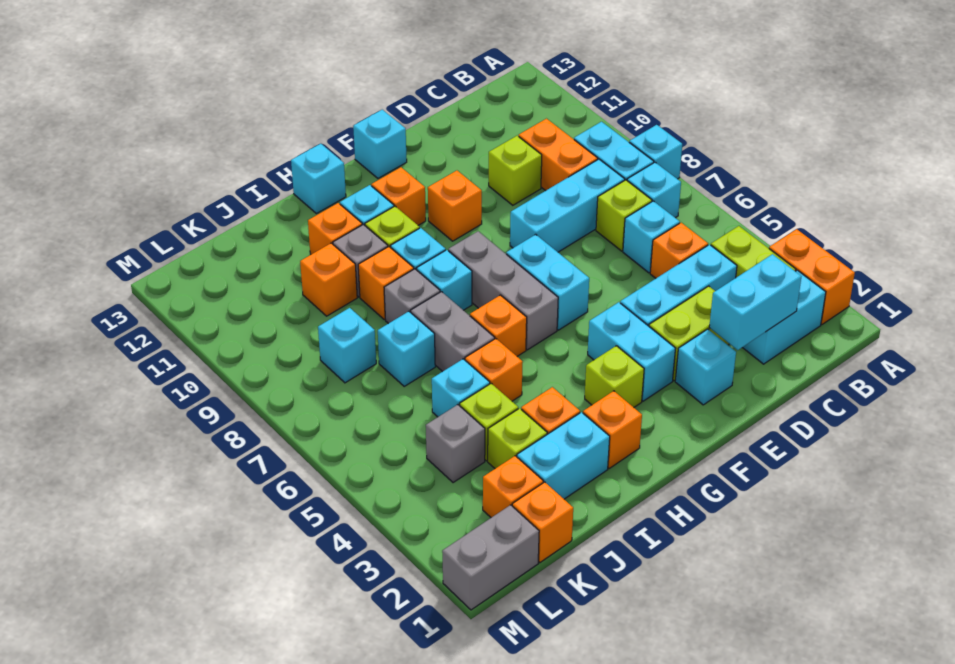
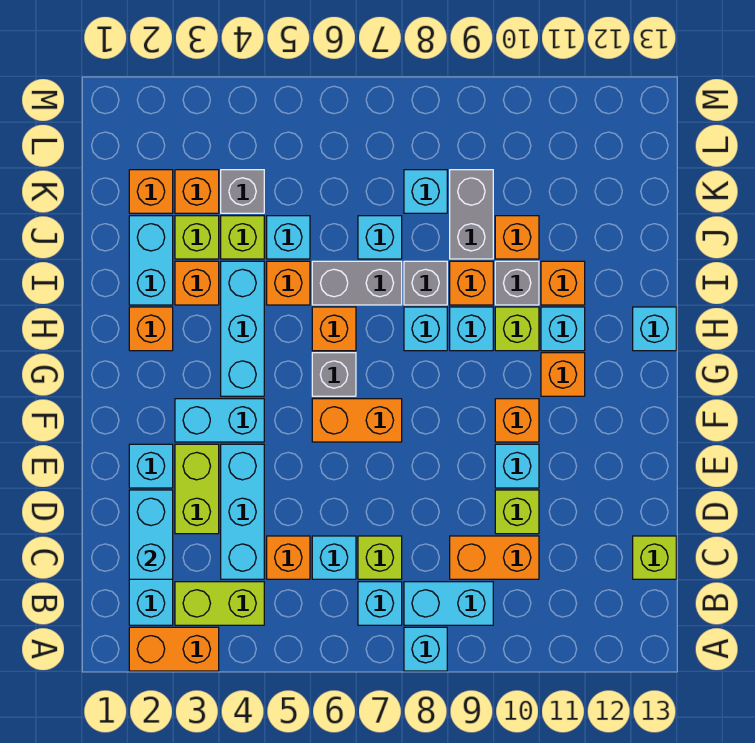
cyan 1x3 brick [510,159,625,252] -> cyan 1x3 brick moved to [221,261,264,396]
cyan 1x2 brick [506,234,589,330] -> orange 1x2 brick [312,399,402,442]
cyan 1x1 brick [353,110,407,178] -> cyan 1x1 brick moved to [495,444,539,488]
lime 1x1 brick [585,346,644,407] -> lime 1x1 brick moved to [633,536,676,579]
grey 1x3 brick [448,231,558,350] -> grey 1x1 brick [312,353,356,396]
orange 1x1 brick [512,482,573,563] -> orange 1x1 brick moved to [175,170,219,213]
grey 1x2 brick [442,505,539,610] -> grey 1x2 brick moved to [450,170,493,259]

